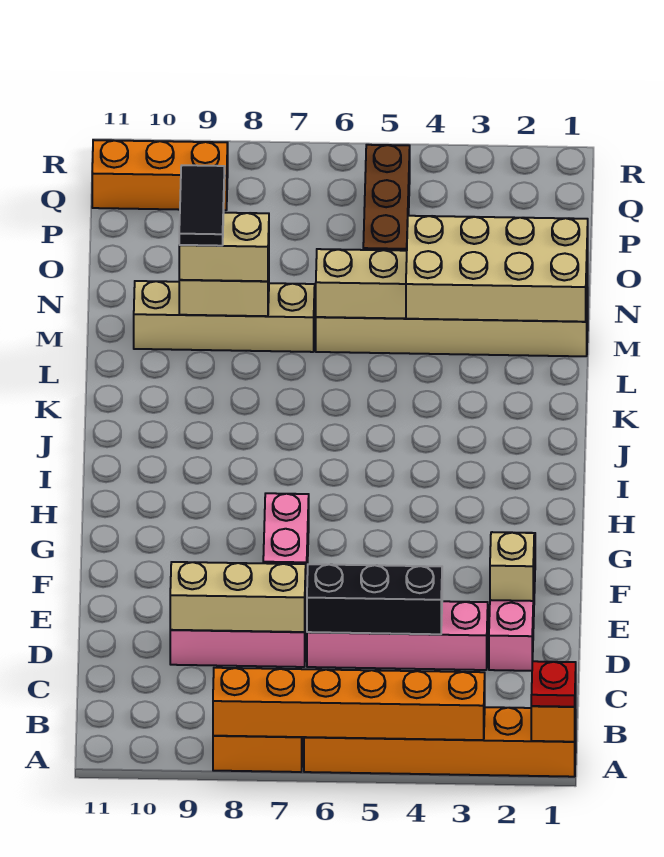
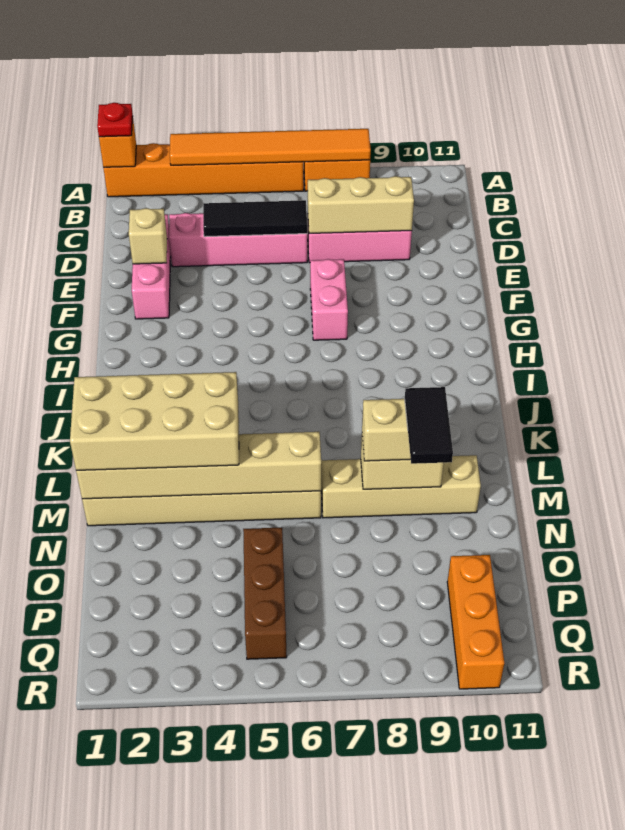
orange 1x6 brick [213,668,485,740] -> orange 1x6 tile [170,129,371,165]
black 1x3 brick [307,564,442,634] -> black 1x3 tile [203,200,307,237]
orange 1x3 brick [92,140,228,210] -> orange 1x3 brick turned to [447,555,504,689]

